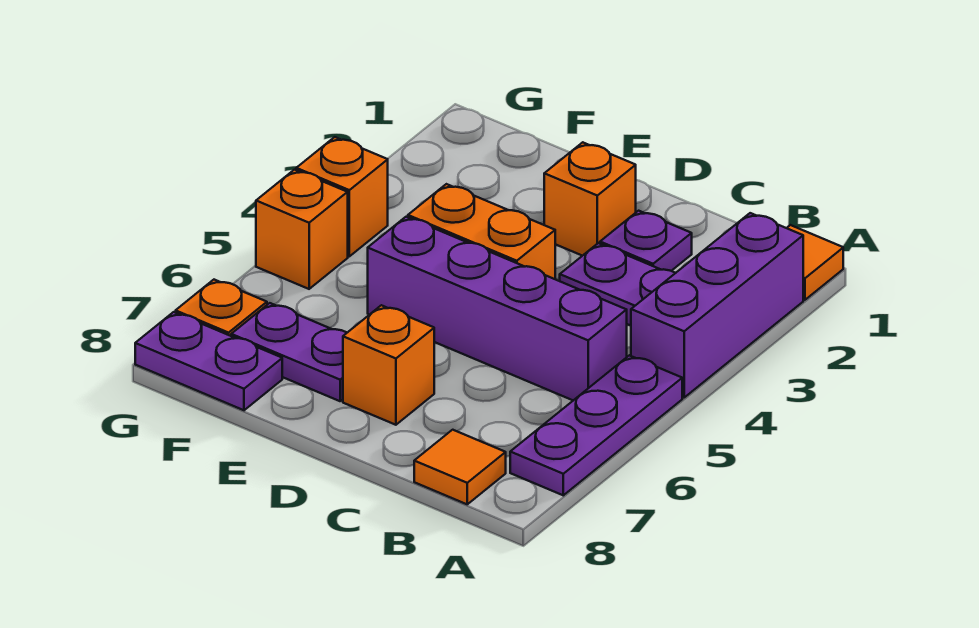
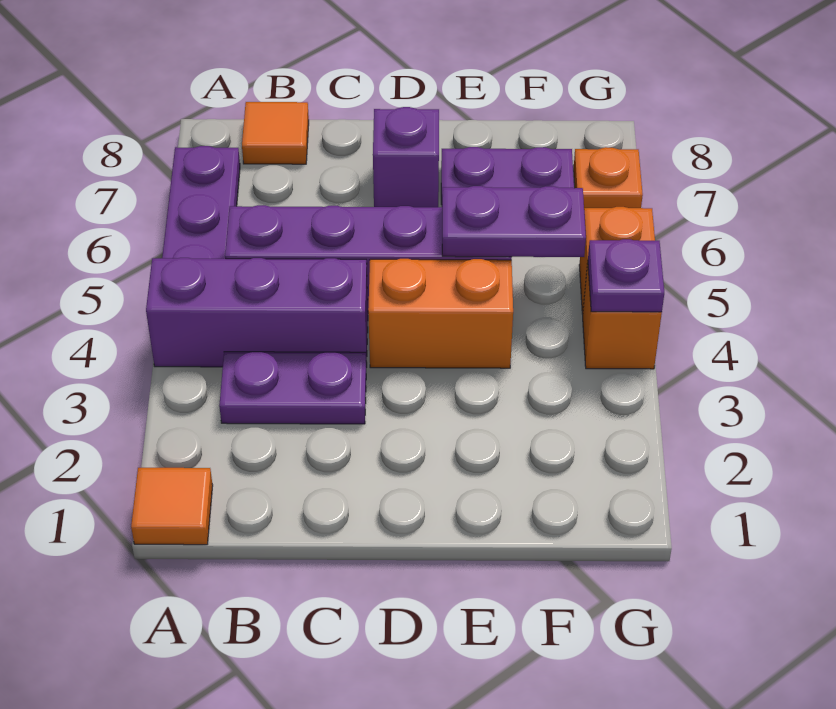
purple 1x3 brick [631,213,803,397] -> purple 1x3 brick turned to [146,258,368,367]
purple 1x1 plate [600,211,692,271] -> purple 1x1 plate moved to [588,239,664,312]
orange 1x1 brick [544,142,636,256] -> none
orange 1x1 brick [343,305,434,425] -> purple 1x1 brick [373,107,439,207]
purple 1x2 plate [135,312,282,410] -> purple 1x2 plate moved to [442,186,586,257]

